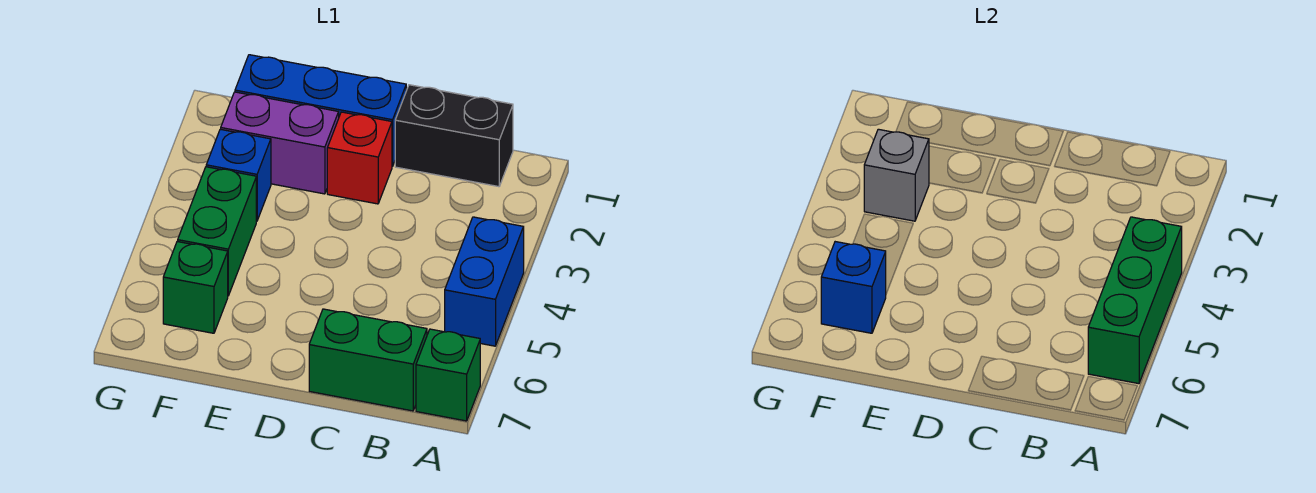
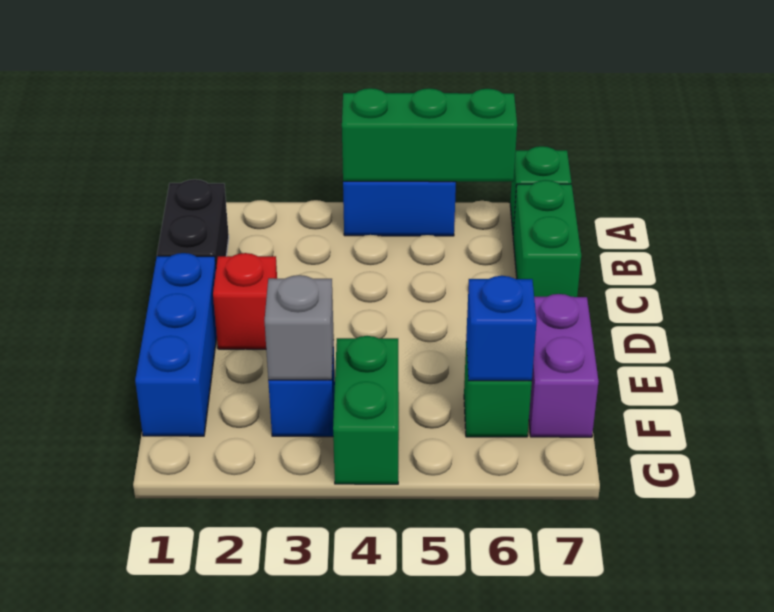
purple 1x2 brick [221,92,339,194] -> purple 1x2 brick moved to [529,294,599,437]
green 1x2 brick [178,167,256,296] -> green 1x2 brick turned to [333,336,399,484]

